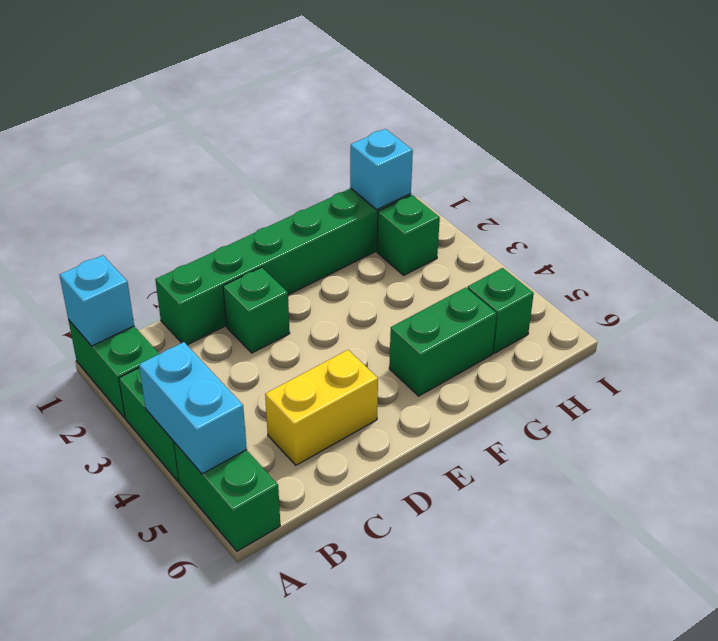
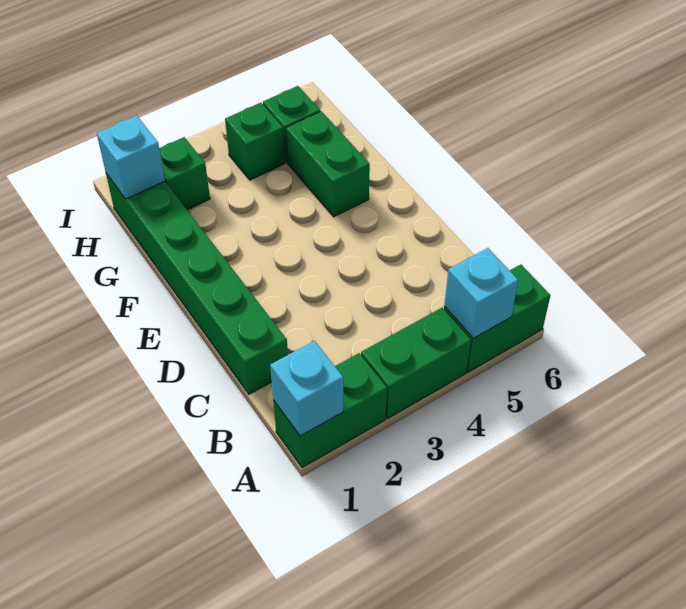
cyan 1x2 brick [139,342,247,474] -> cyan 1x1 brick [444,248,518,338]
yellow 1x2 brick [265,350,378,465] -> none
green 1x1 brick [223,267,290,353] -> green 1x1 brick moved to [225,103,285,180]

